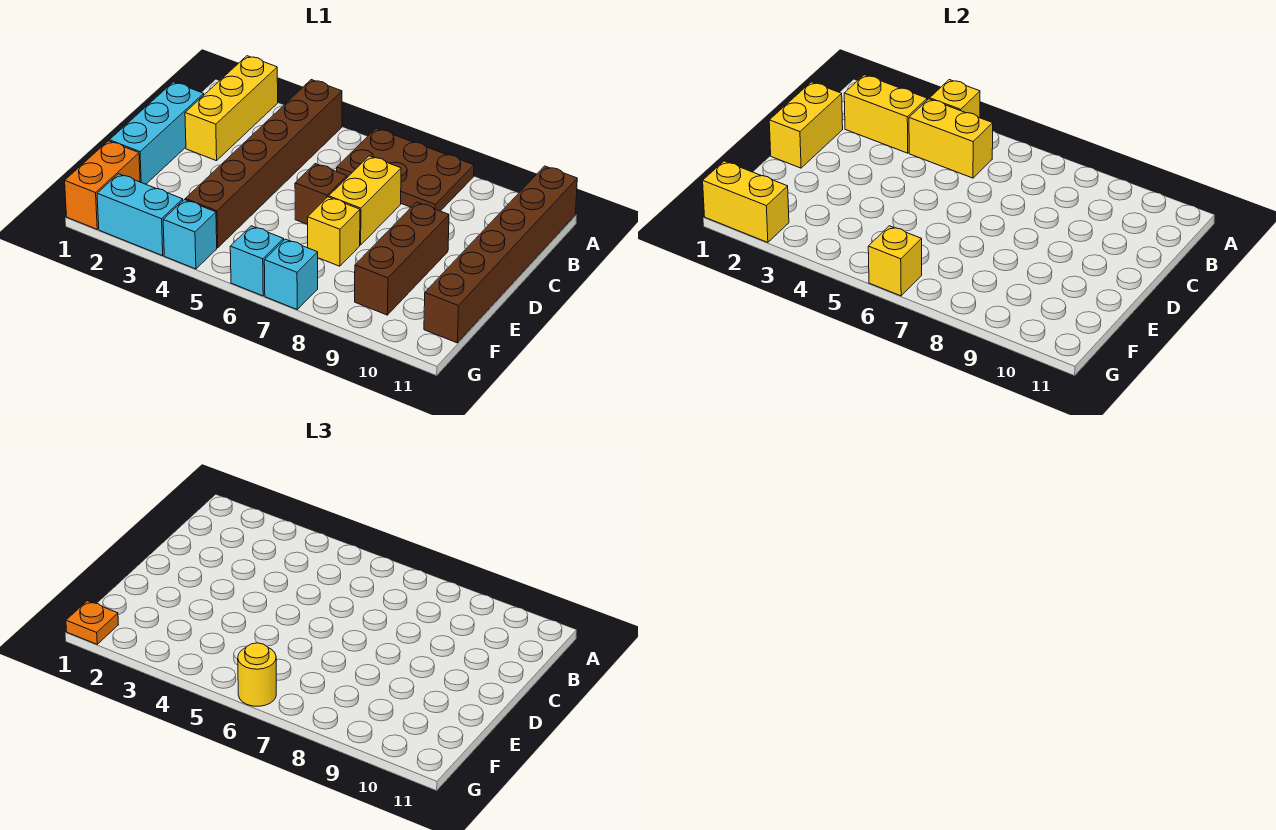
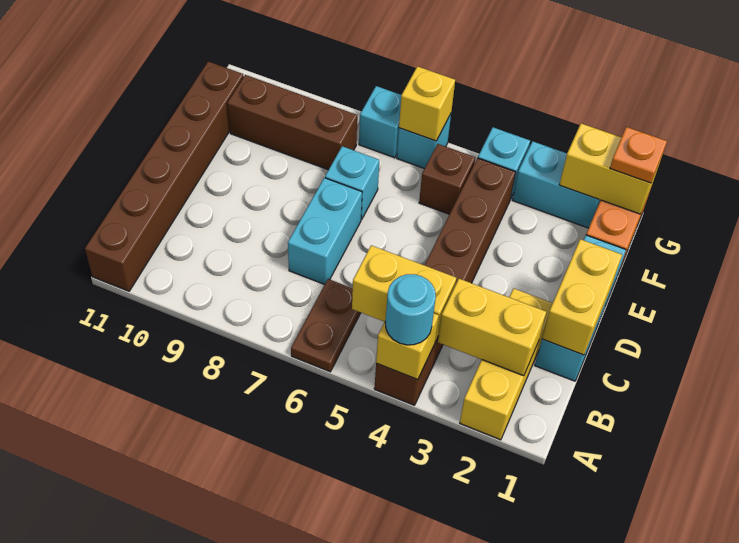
none -> cyan 1x1 round brick [385,274,436,345]
brown 2x3 plate [337,128,474,211] -> brown 1x2 plate [291,279,361,372]
yellow 1x2 brick [329,156,401,245] -> cyan 1x2 brick [288,178,362,285]
brown 1x1 brick [295,164,347,225] -> brown 1x1 brick moved to [419,144,475,214]
brown 1x3 brick [355,202,449,315] -> brown 1x3 brick turned to [227,75,357,170]
yellow 1x1 brick [308,197,360,266] -> cyan 1x1 brick [325,146,379,220]
yellow 1x1 round brick [238,643,276,706] -> none

